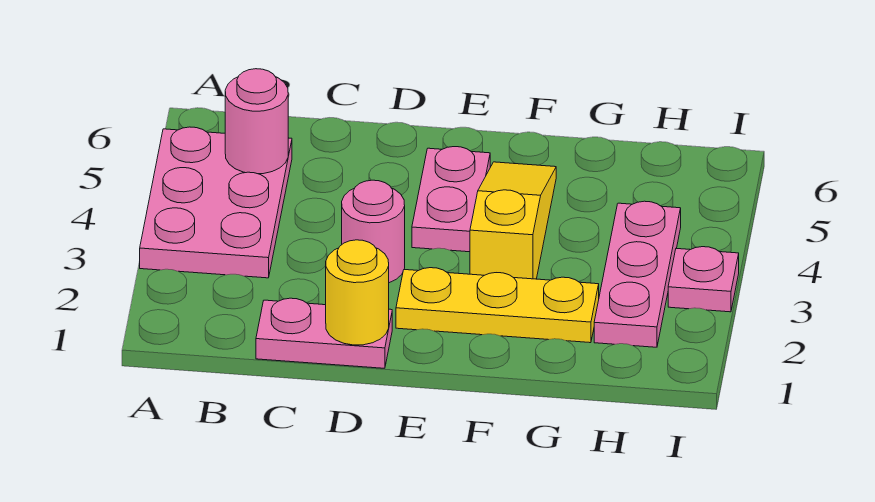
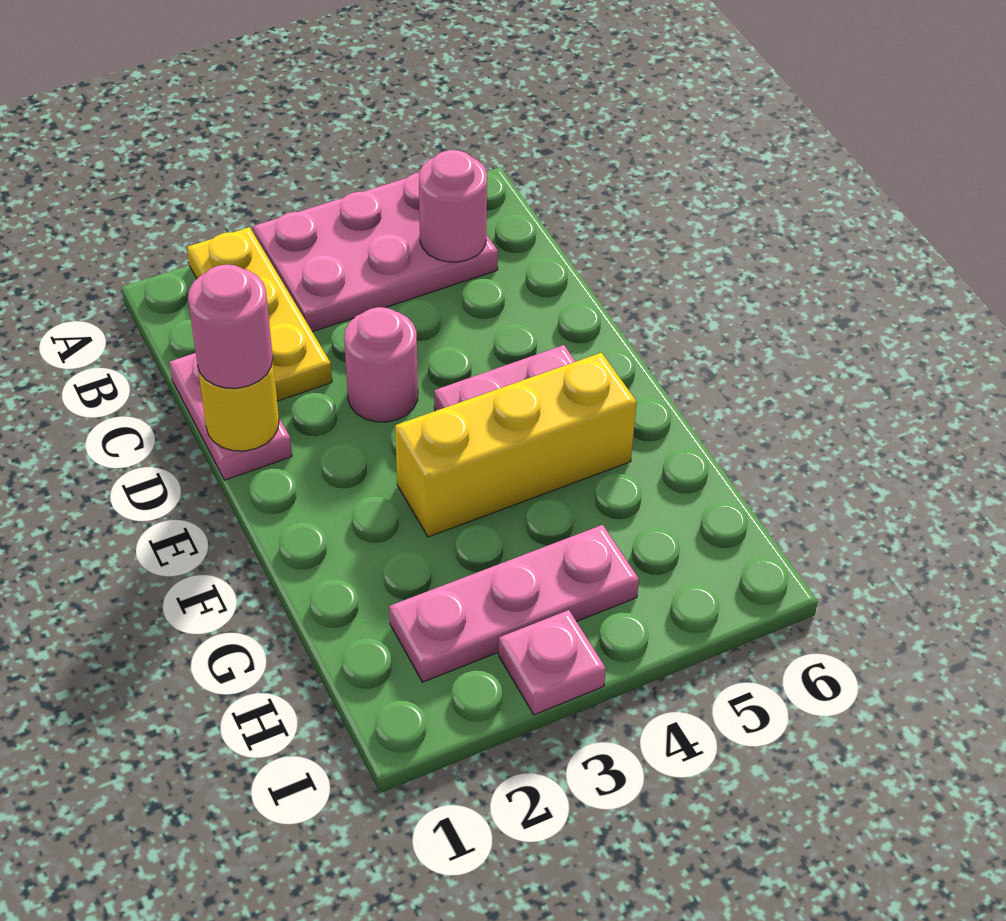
none -> pink 1x1 round brick [188,265,273,388]
yellow 1x3 plate [396,268,599,343] -> yellow 1x3 plate moved to [187,227,332,401]
yellow 1x3 slope [470,162,556,279] -> yellow 1x3 brick [395,353,637,537]

